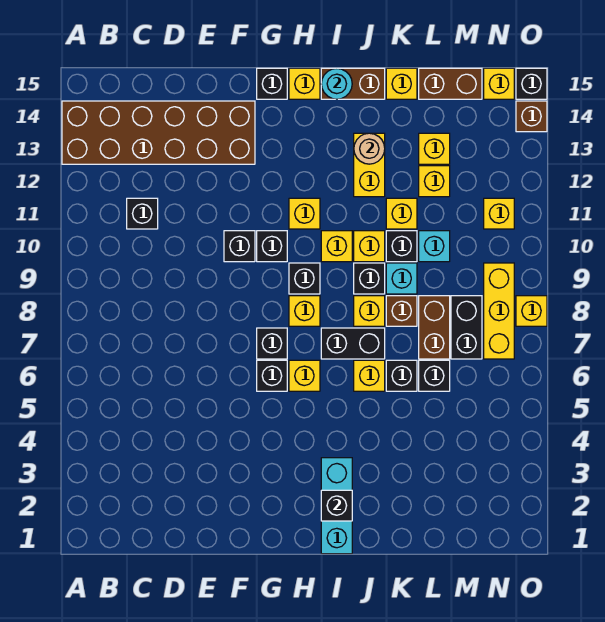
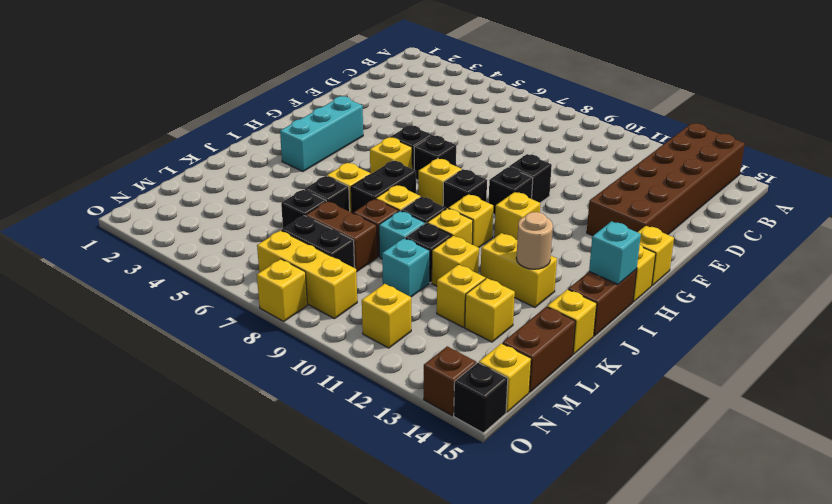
black 1x1 brick [127,198,158,229] -> none
black 1x1 brick [257,68,287,99] -> yellow 1x1 brick [638,226,674,285]
cyan 1x3 brick [321,458,352,554] -> cyan 1x3 brick turned to [280,96,363,171]
black 1x1 brick [321,490,352,521] -> none
cyan 1x1 round brick [321,68,352,99] -> cyan 1x1 brick [589,221,641,284]

